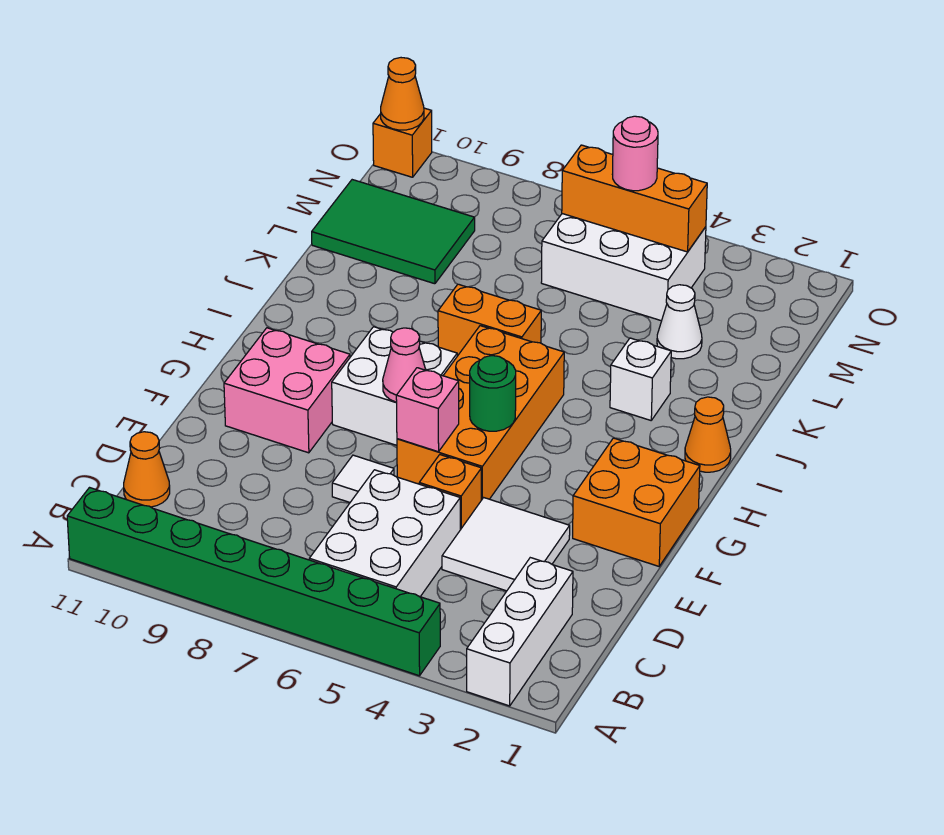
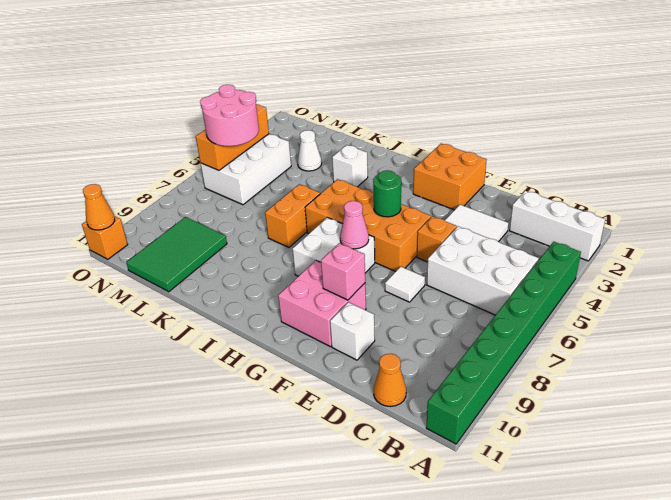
none -> white 1x1 brick [330,302,375,360]
pink 1x1 brick [396,368,459,452] -> pink 1x1 brick moved to [321,243,365,300]
orange 1x1 cone [685,397,731,472] -> none
pink 1x1 round brick [612,116,658,191] -> pink 2x2 round brick [200,85,259,146]

